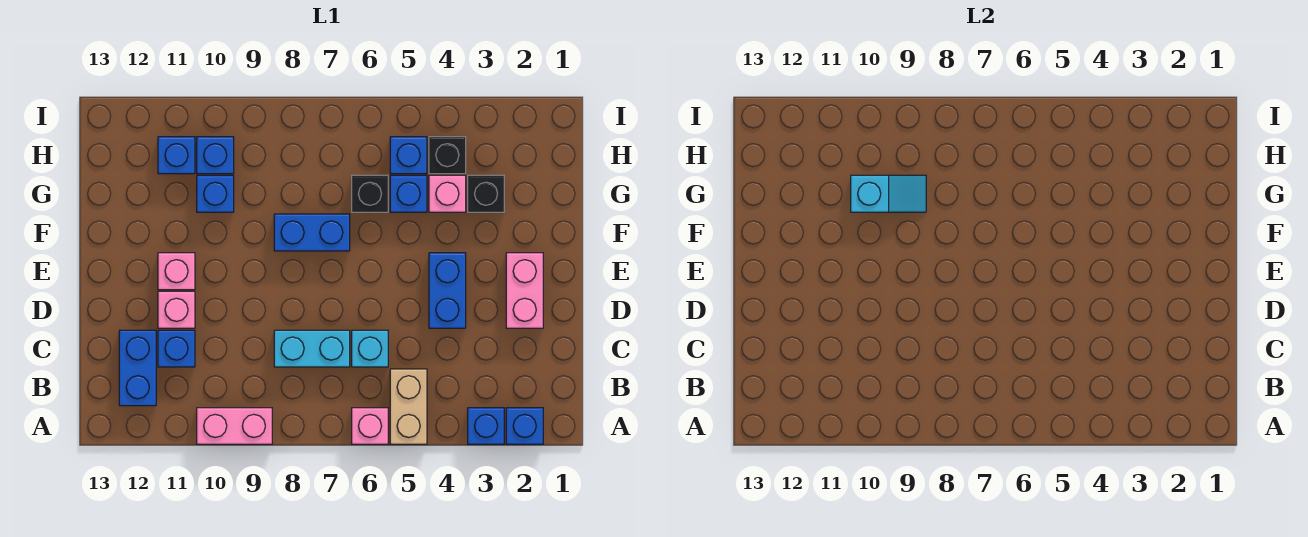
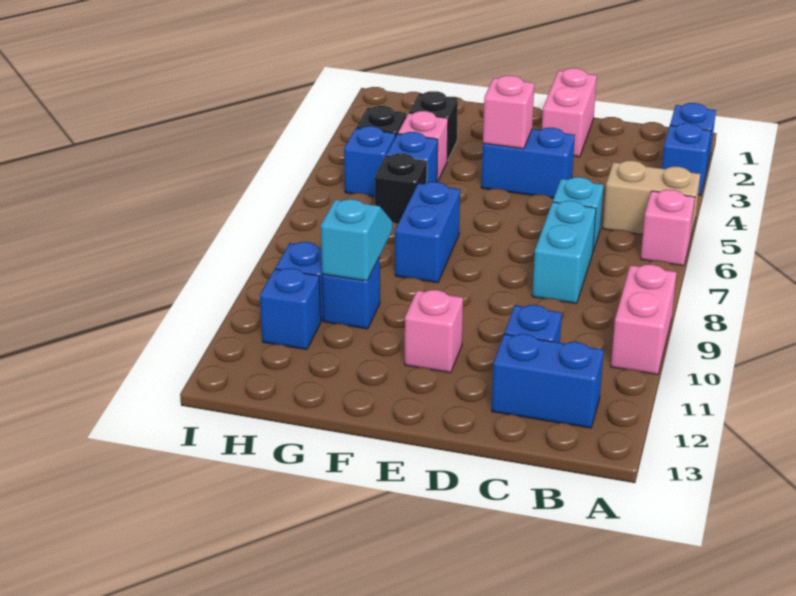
pink 1x2 brick [506,253,543,328] -> pink 1x2 brick turned to [542,68,597,157]
pink 1x1 brick [158,291,195,328] -> pink 1x1 brick moved to [483,76,534,149]

